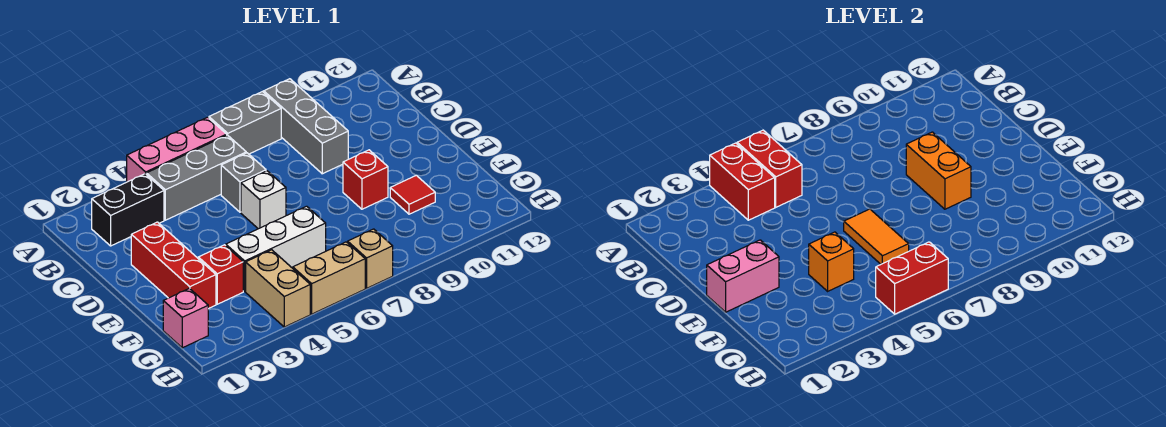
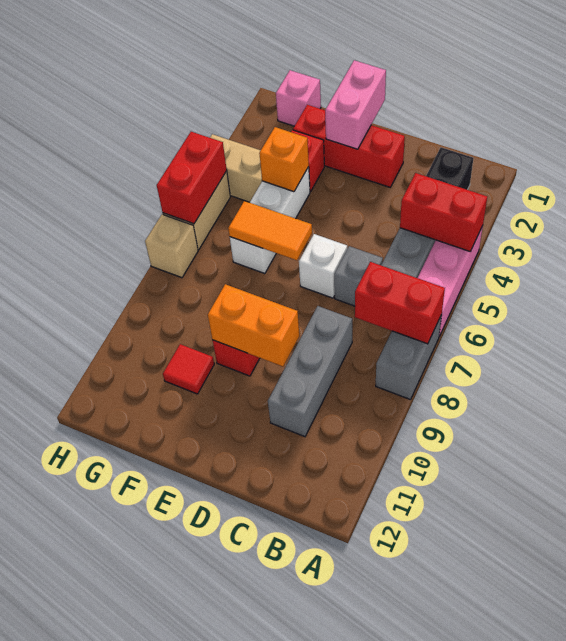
red 1x2 brick [737,130,802,207] -> red 1x2 brick moved to [355,262,445,344]
grey 1x3 brick [264,79,348,174] -> grey 1x3 brick turned to [268,306,352,437]

